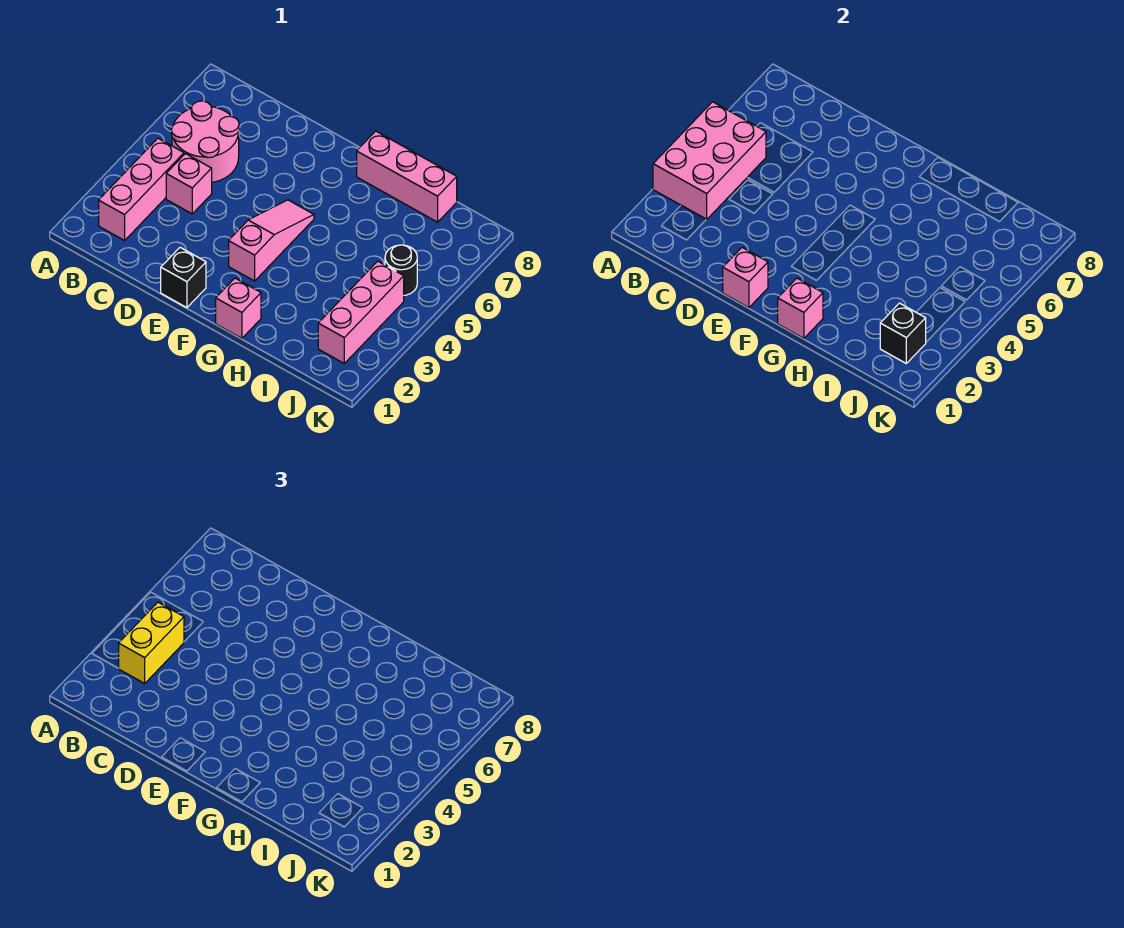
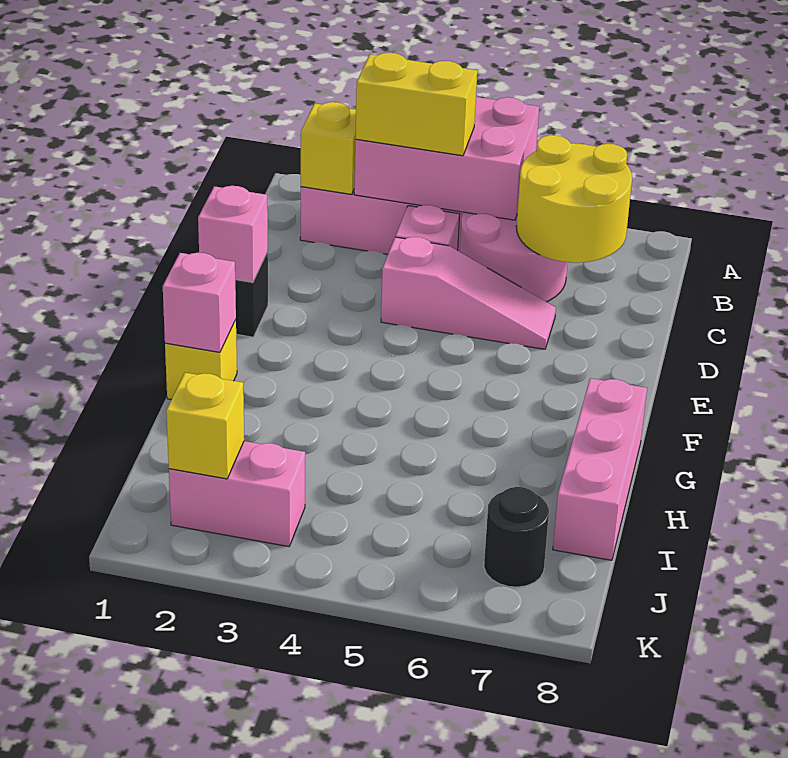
none -> yellow 1x1 brick [301,102,356,194]
none -> yellow 2x2 round brick [516,135,632,263]
pink 1x3 slope [229,200,314,281] -> pink 1x3 slope moved to [381,237,556,349]
pink 1x1 brick [216,278,261,338] -> yellow 1x1 brick [165,320,237,399]
pink 1x3 brick [318,261,404,363] -> pink 1x2 brick [169,441,305,547]
black 1x1 brick [880,303,926,363] -> yellow 1x1 brick [166,373,244,479]
black 1x1 round brick [385,245,417,295] -> black 1x1 round brick moved to [484,487,549,587]

